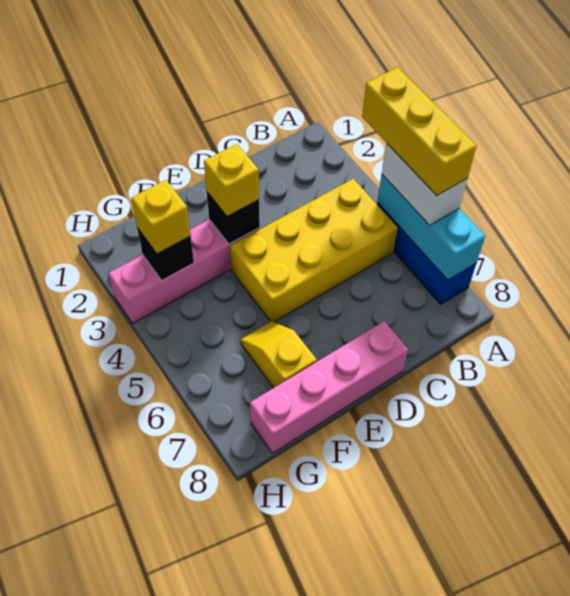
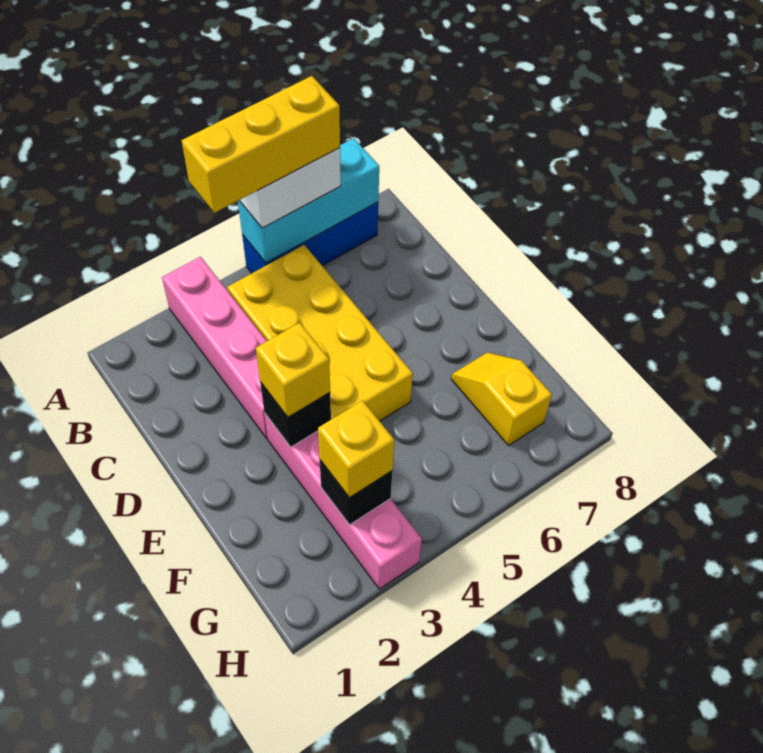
pink 1x4 brick [250,321,408,453] -> pink 1x4 brick moved to [162,257,268,438]
yellow 1x2 slope [240,321,317,388] -> yellow 1x2 slope turned to [451,352,552,445]

